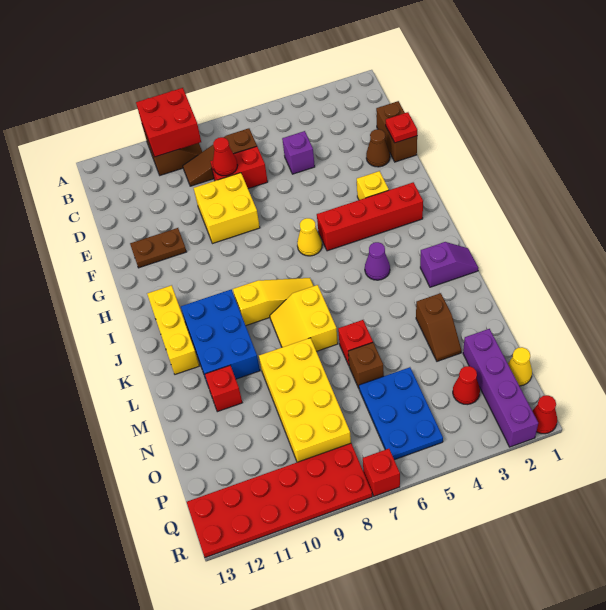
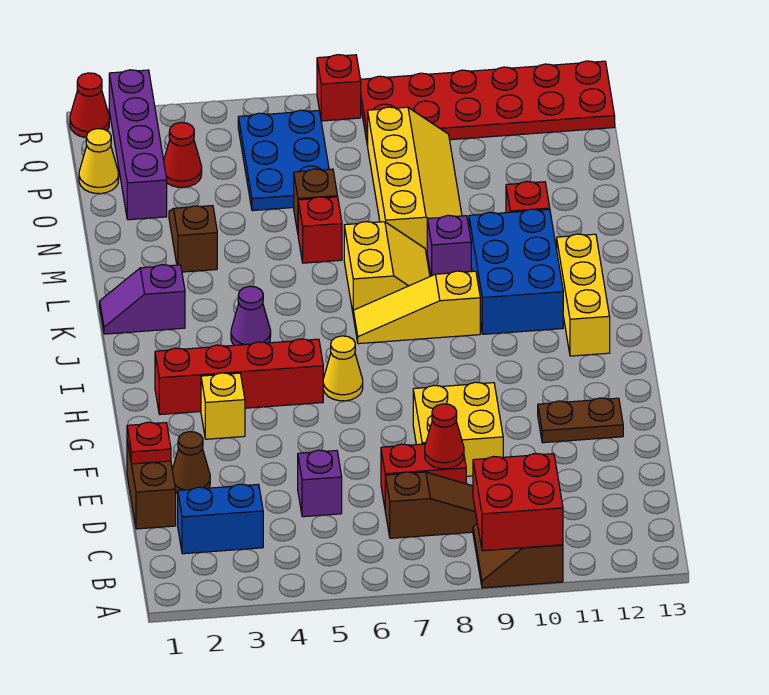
none -> blue 1x2 brick [178,484,263,554]
none -> purple 1x1 brick [427,215,471,276]
yellow 2x4 brick [259,338,351,462] -> yellow 2x4 slope [367,107,462,254]

